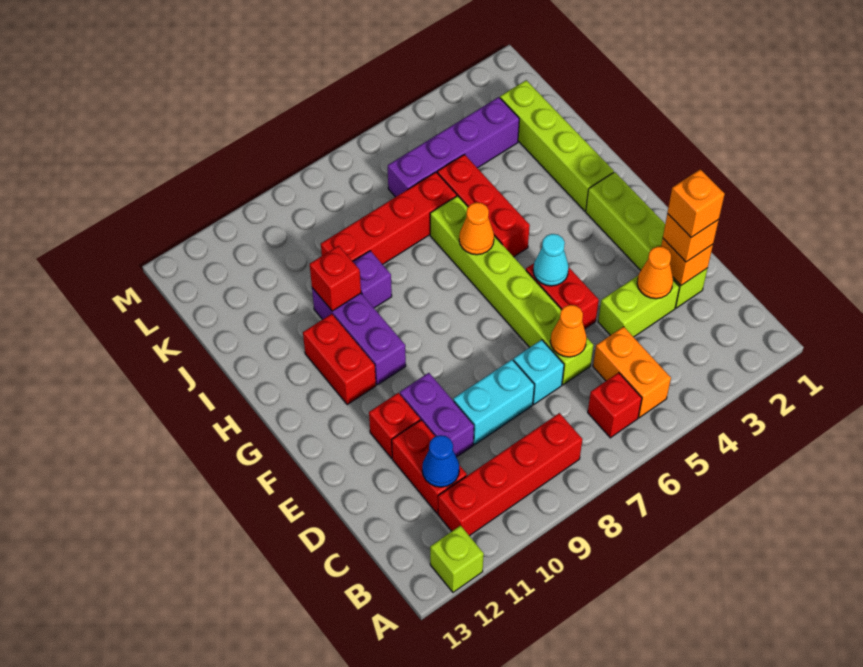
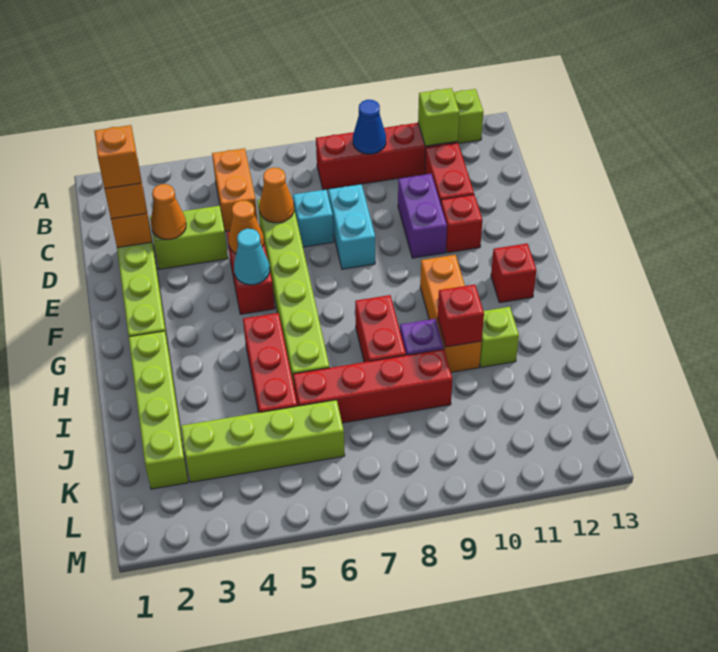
red 1x1 brick [588,373,642,438] -> red 1x1 brick moved to [491,243,537,303]
none -> lime 1x1 brick [418,88,459,146]
blue 1x1 cone [422,435,459,487] -> blue 1x1 cone moved to [353,100,386,154]
cyan 1x2 brick [453,360,534,444] -> cyan 1x2 brick turned to [328,184,375,269]
purple 1x3 brick [312,288,406,385] -> orange 1x3 brick [420,255,482,372]
red 1x2 brick [303,314,376,405] -> red 1x2 brick moved to [355,295,406,362]
orange 1x1 cone [459,202,494,255] -> orange 1x1 cone moved to [229,200,264,253]
none -> lime 1x1 brick [480,307,519,367]
purple 1x4 brick [388,97,519,197] -> lime 1x4 brick [181,400,345,482]

